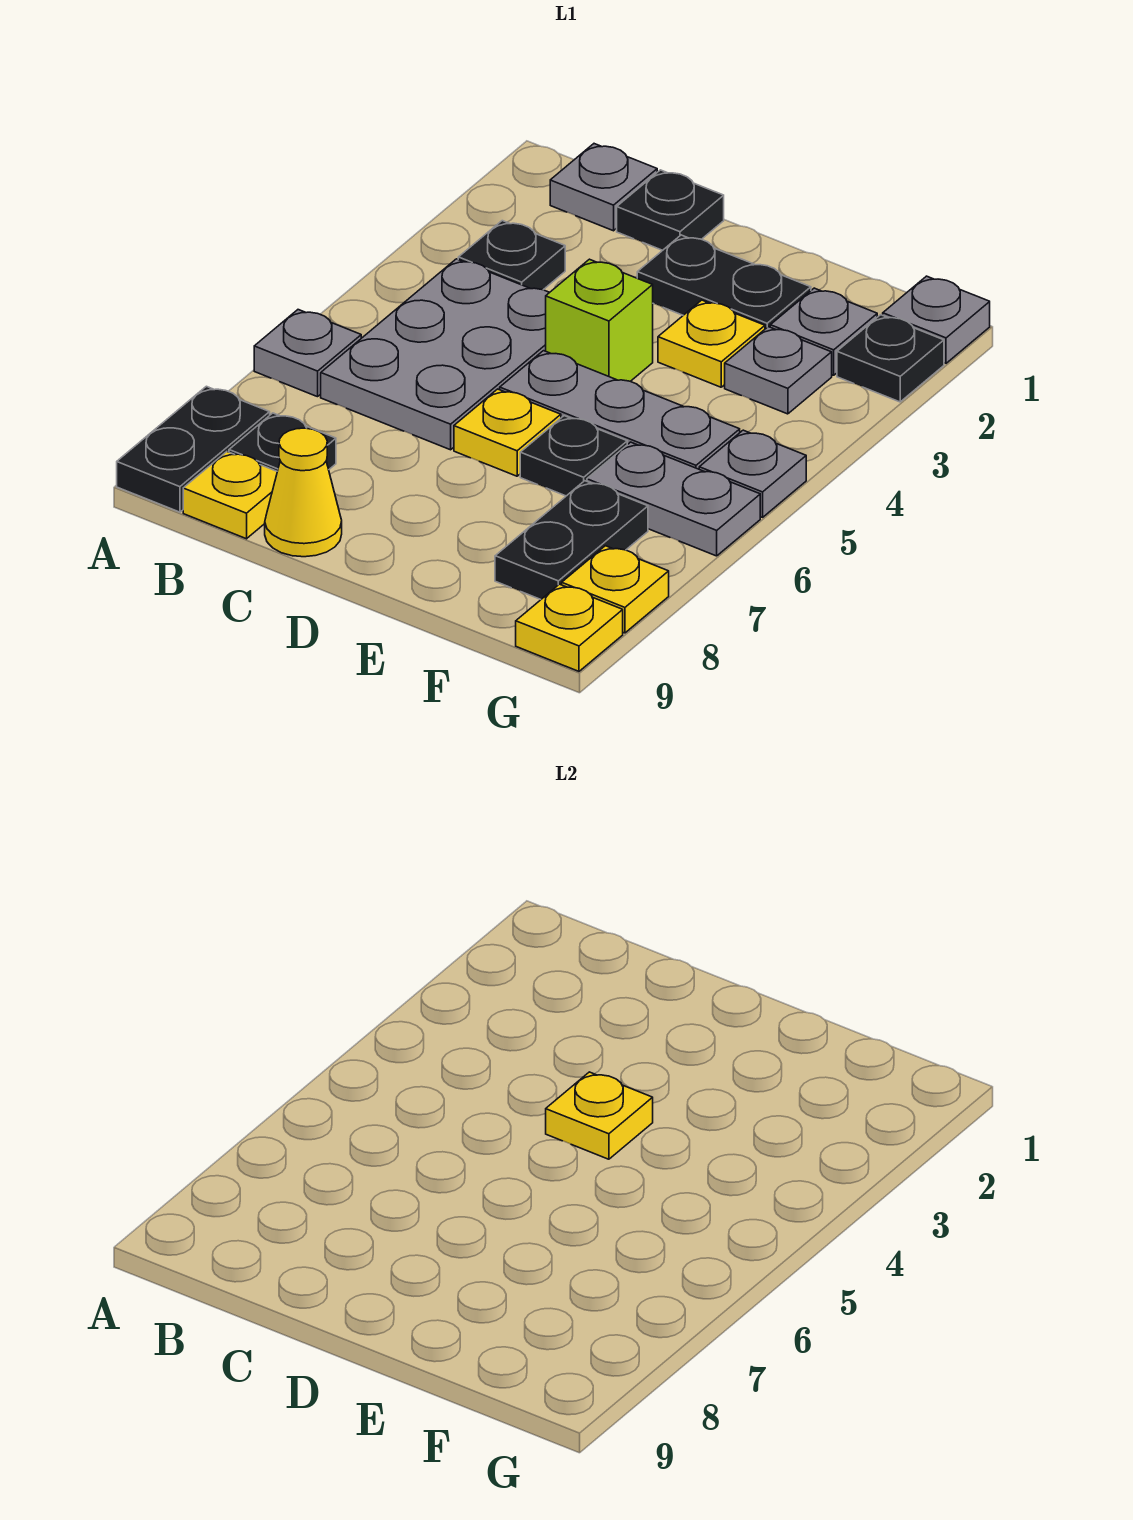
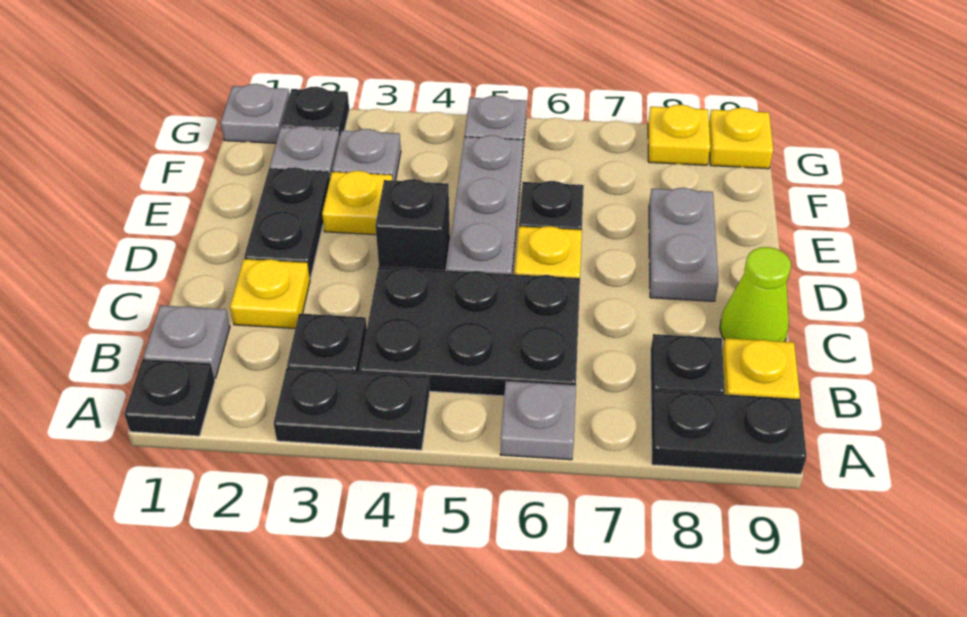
grey 2x3 plate [321,259,550,450] -> black 2x3 plate [360,267,580,396]
black 1x1 plate [617,170,724,250] -> black 1x1 plate moved to [124,359,215,436]
yellow 1x1 cone [265,428,342,557] -> lime 1x1 cone [720,247,791,342]
lime 1x1 brick [546,259,653,381] -> black 1x1 brick [375,179,450,270]
yellow 1x1 plate [546,1072,653,1159] -> yellow 1x1 plate moved to [230,259,310,328]
grey 1x2 plate [587,442,760,556] -> grey 1x2 plate moved to [649,188,718,301]
black 1x2 plate [495,481,648,599] -> black 1x2 plate moved to [274,368,429,450]

